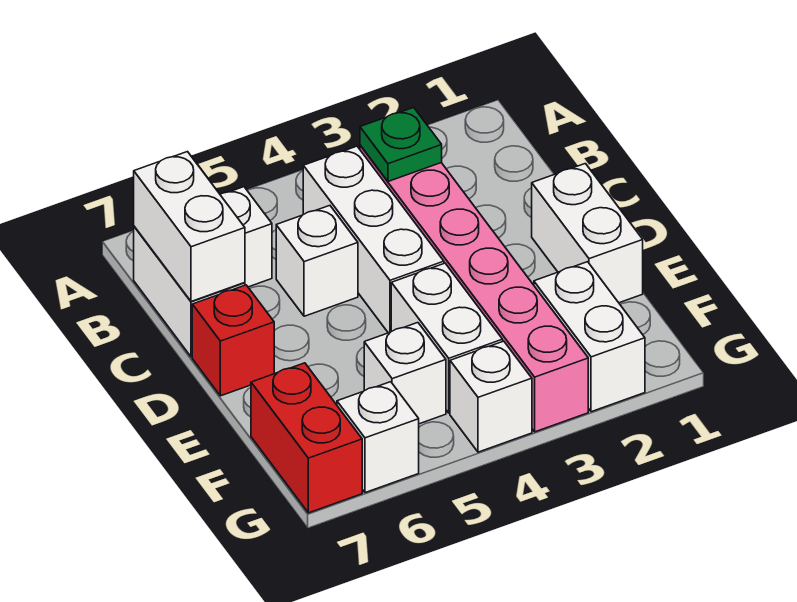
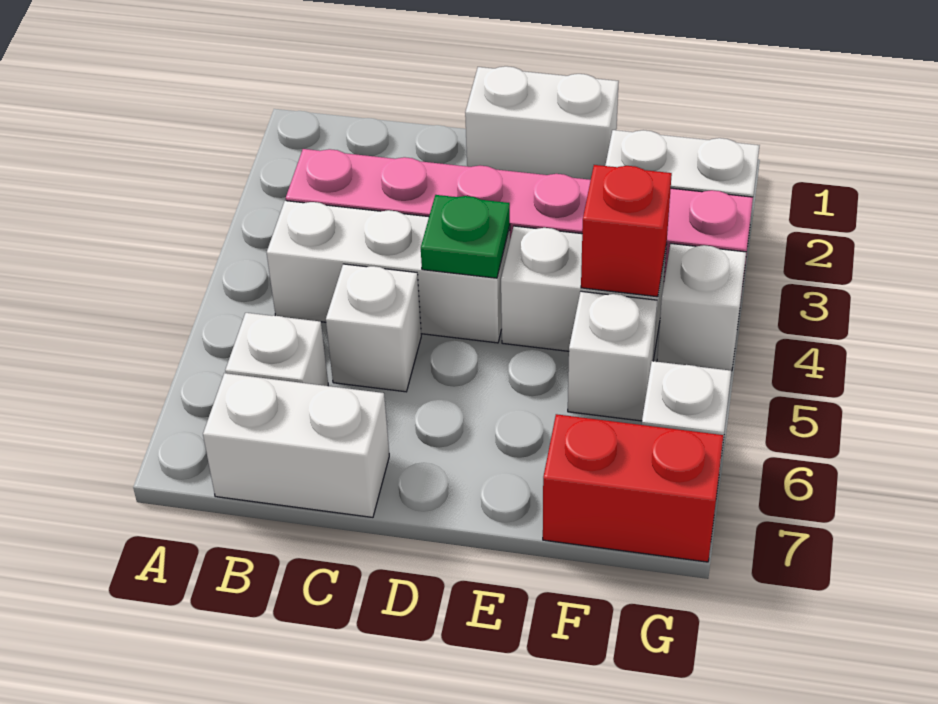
green 1x1 plate [360,107,442,181] -> green 1x1 plate moved to [421,195,510,278]
white 1x2 brick [134,152,245,301] -> none
red 1x1 brick [192,285,274,396] -> red 1x1 brick moved to [581,165,672,297]

